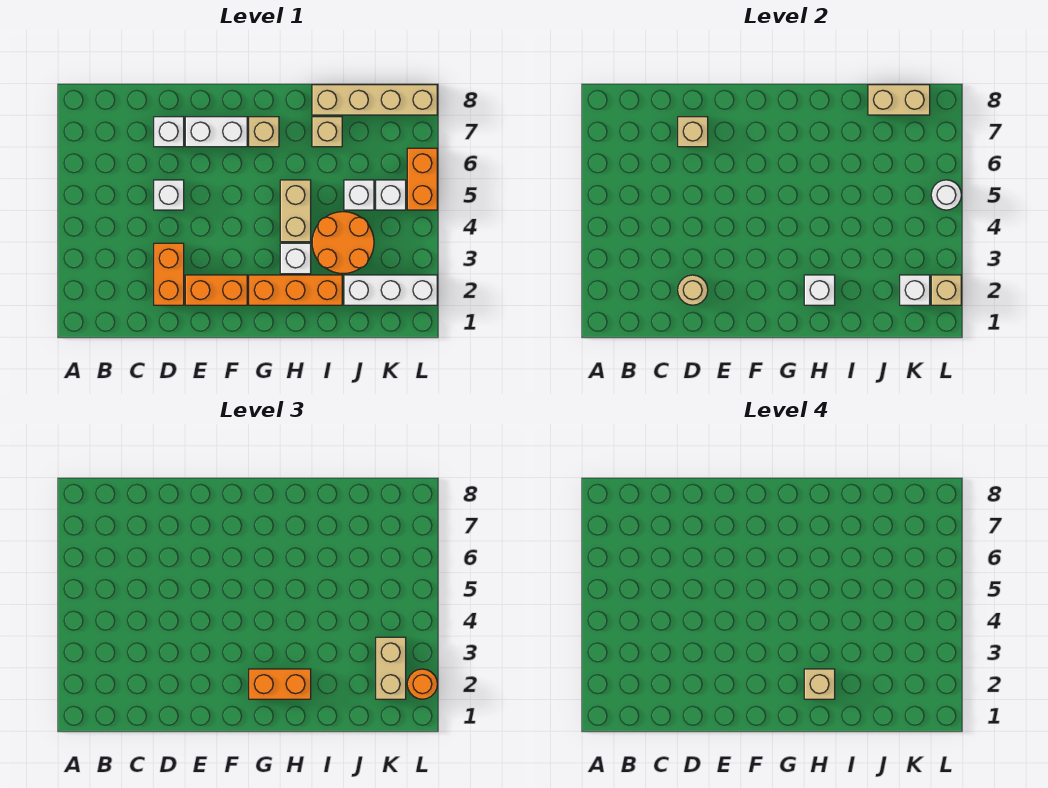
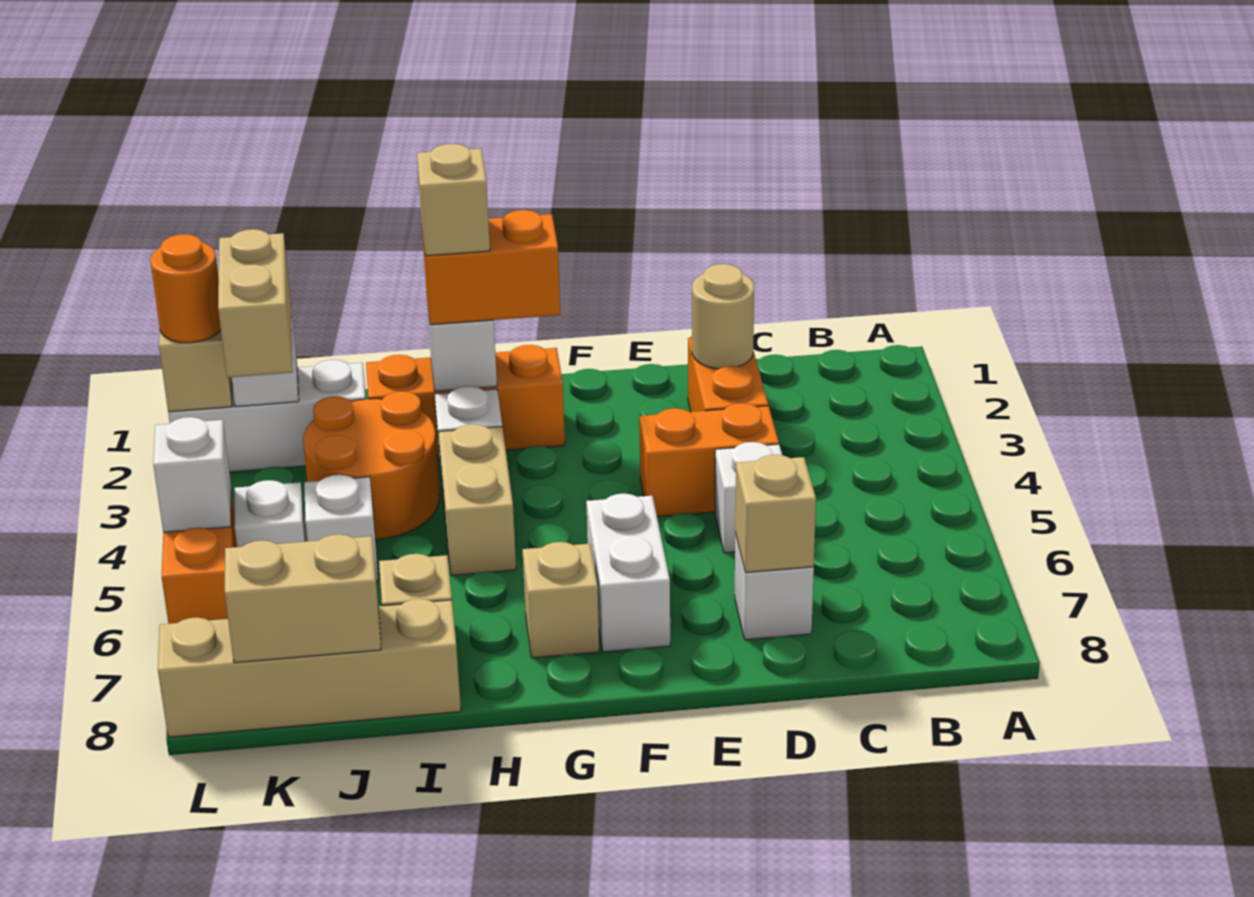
orange 1x2 brick [185,275,247,305] -> orange 1x2 brick moved to [639,403,779,517]
white 1x2 brick [185,117,247,147] -> white 1x2 brick turned to [586,493,670,652]
white 1x1 round brick [931,180,961,210] -> white 1x1 brick [153,417,231,532]

